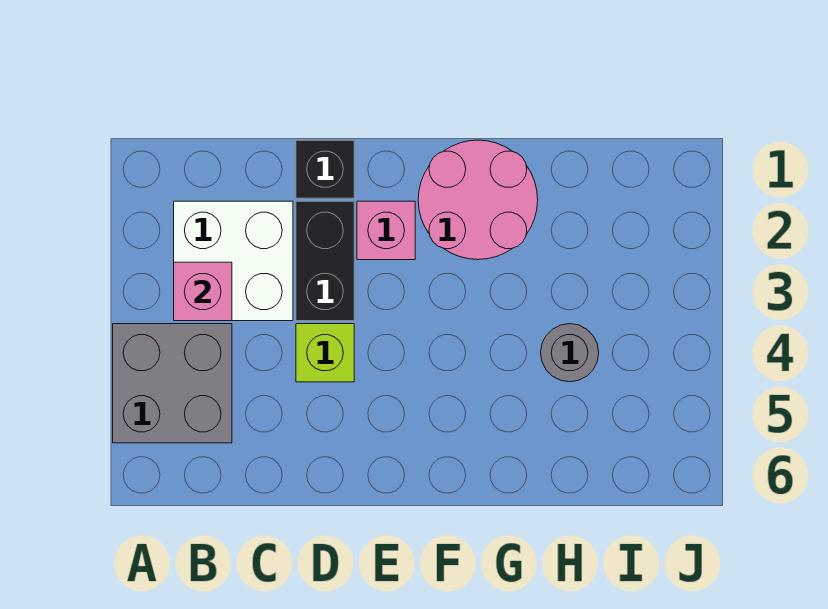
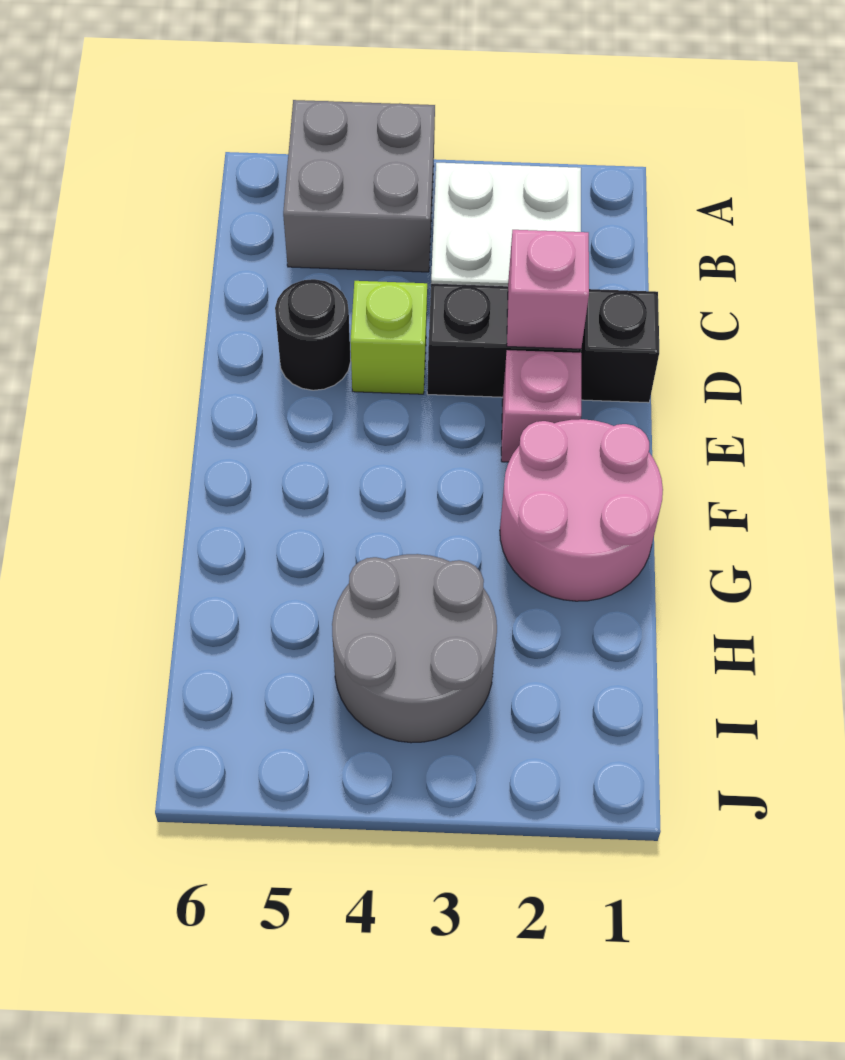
pink 1x1 brick [174,262,232,321] -> pink 1x1 brick moved to [507,230,589,349]
none -> black 1x1 round brick [275,279,351,390]
grey 1x1 round brick [541,324,599,382] -> grey 2x2 round brick [332,554,497,743]

